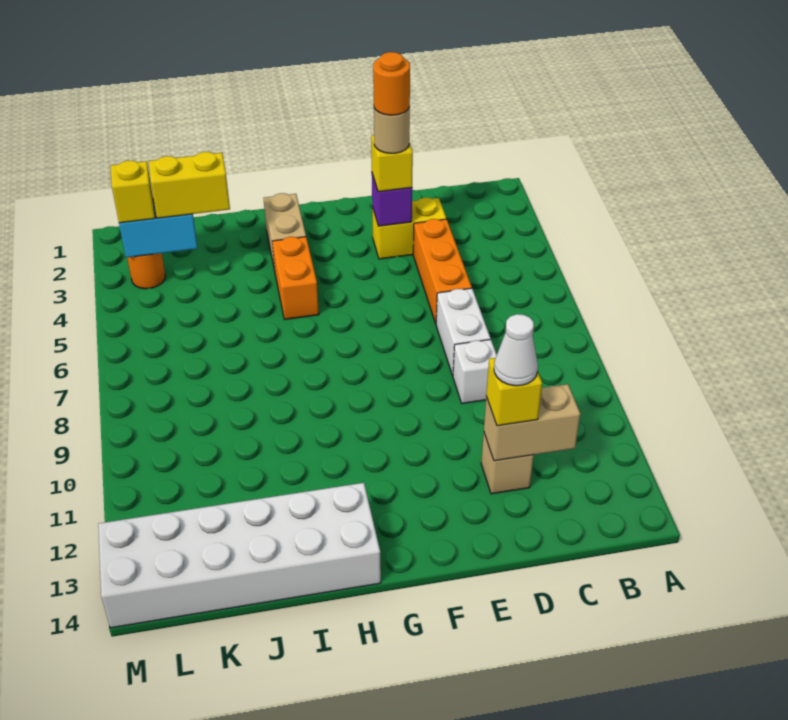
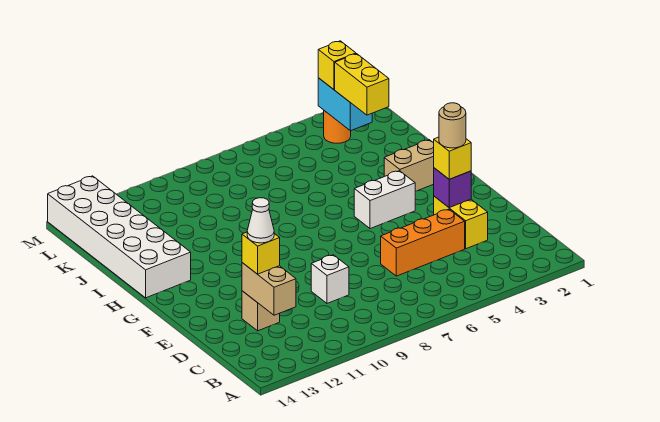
white 1x2 brick [436,288,491,376] -> white 1x2 brick moved to [354,171,415,229]
orange 1x1 round brick [373,52,410,115] -> none
orange 1x2 brick [272,237,319,319] -> none

